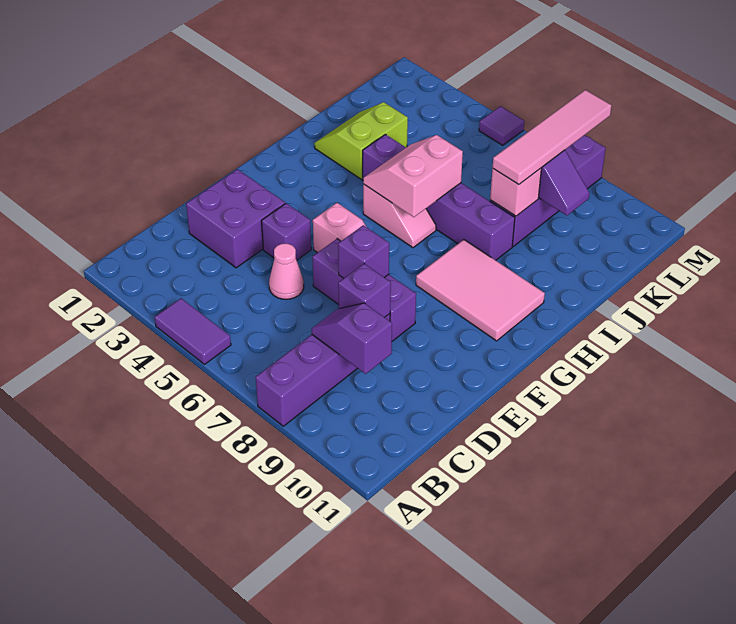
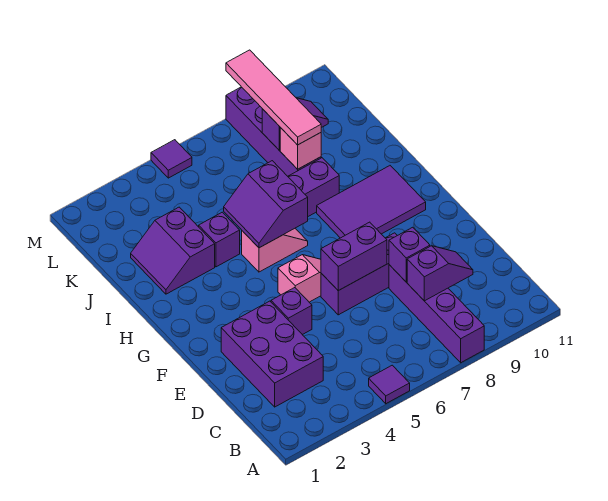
purple 1x2 tile [155,298,231,364] -> purple 1x1 tile [369,365,410,404]
purple 1x2 slope [312,303,392,374] -> purple 1x2 slope turned to [407,246,473,301]
purple 2x2 brick [186,169,285,268] -> purple 2x3 brick [221,301,323,407]
pink 1x1 cone [269,244,304,299] -> none
purple 1x1 brick [338,225,389,278] -> purple 1x2 brick [321,222,387,291]
pink 2x3 tile [416,240,545,341] -> purple 2x3 tile [317,166,426,238]
pink 2x2 slope [363,135,463,217] -> purple 2x2 slope [224,161,308,248]
lime 2x2 slope [314,102,408,179] -> purple 2x2 slope [131,207,215,294]

